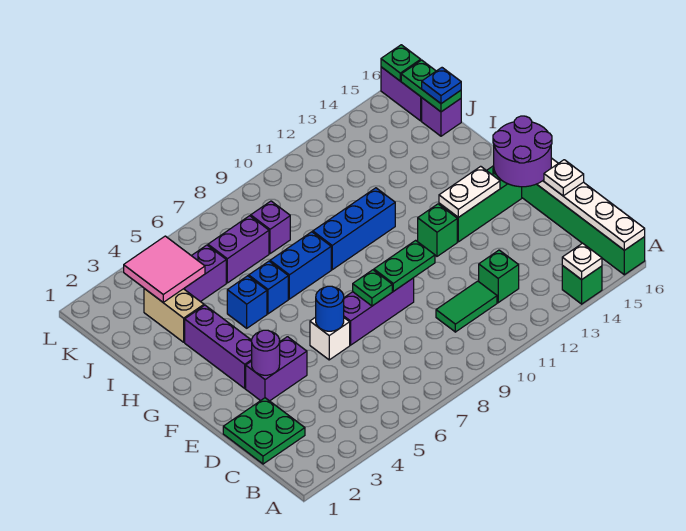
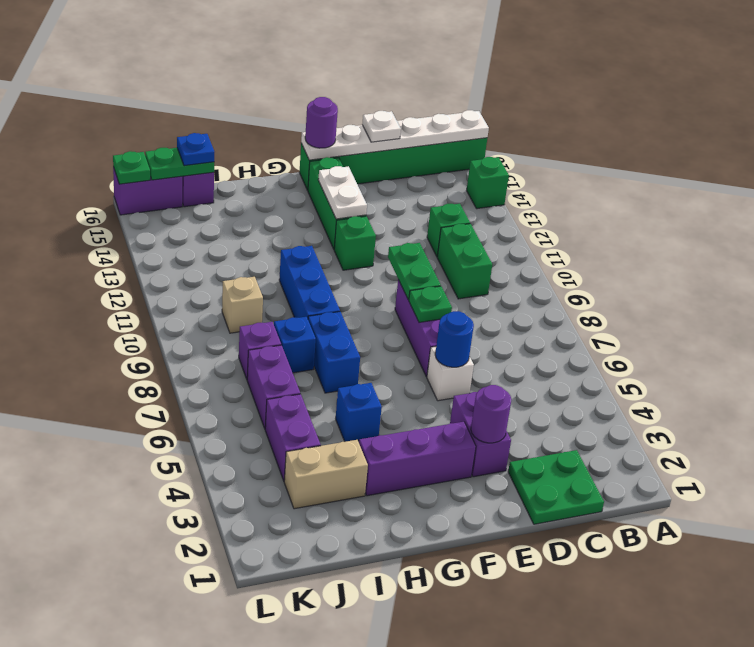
white 1x1 plate [562,243,602,280] -> none
green 1x2 tile [436,281,497,332] -> green 1x2 brick [437,224,492,299]
purple 2x2 round brick [493,116,552,187] -> purple 1x1 round brick [305,97,338,148]
blue 1x1 brick [249,261,288,314] -> blue 1x1 brick moved to [274,317,316,373]
pink 2x2 tile [124,236,205,302] -> none
none -> tan 1x1 brick [222,277,263,333]

